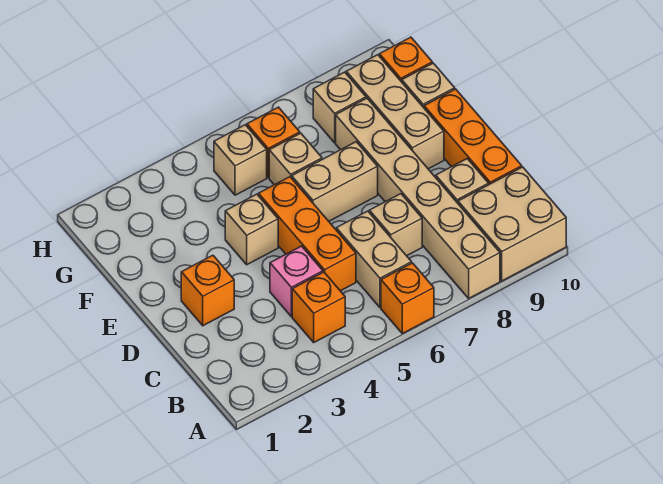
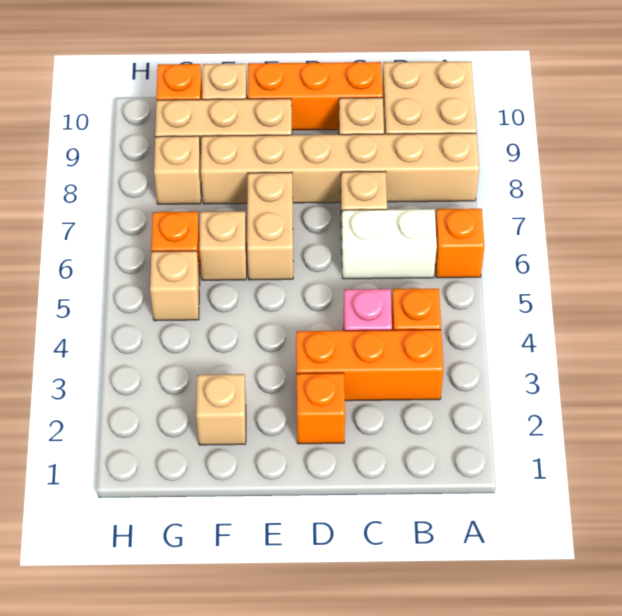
tan 1x2 brick [336,211,412,308] -> white 1x2 brick [342,209,437,279]
orange 1x3 brick [259,177,356,291] -> orange 1x3 brick moved to [296,330,443,401]
tan 1x1 brick [225,194,278,265] -> tan 1x1 brick moved to [196,374,246,445]

